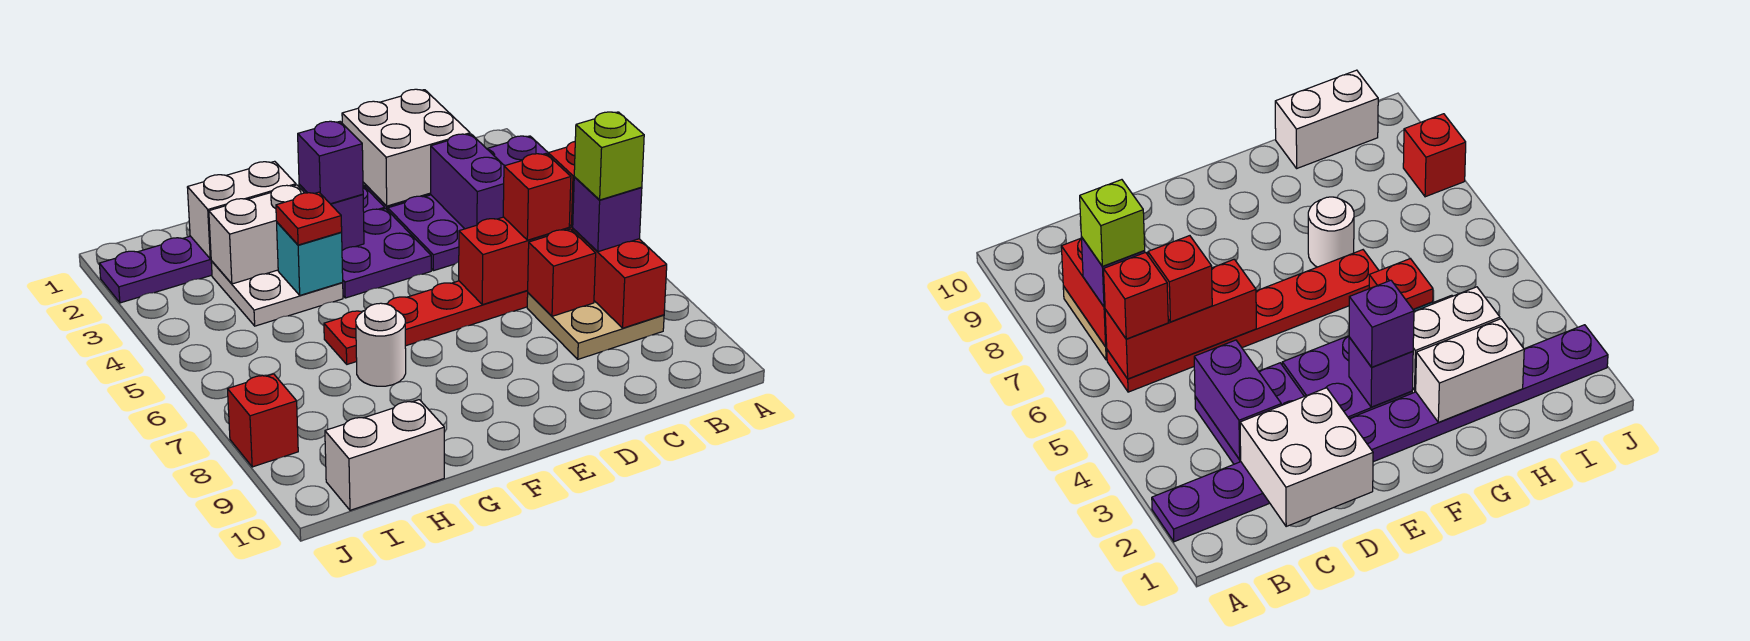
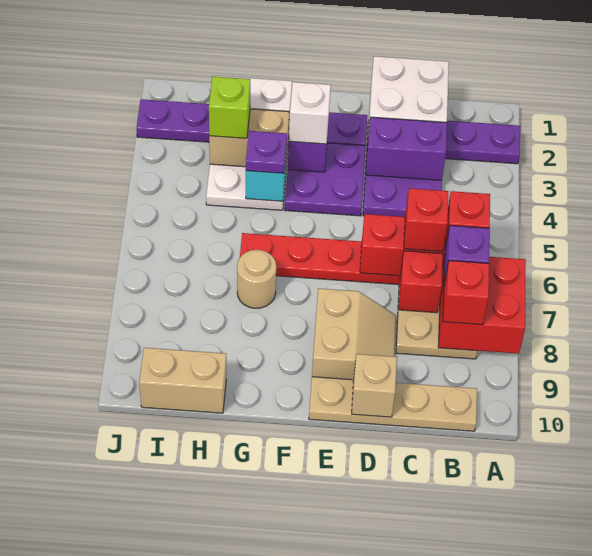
red 1x2 brick [573,229,667,328] -> red 2x2 brick [438,256,526,354]
lime 1x1 brick [574,112,644,200] -> lime 1x1 brick moved to [209,76,250,138]
none -> tan 1x4 plate [309,377,477,431]
purple 1x2 brick [431,134,504,229] -> purple 1x2 brick turned to [366,117,447,180]
none -> tan 2x2 slope [312,288,396,380]
none -> tan 1x1 brick [352,354,397,417]
purple 1x1 brick [298,121,363,204] -> white 1x1 brick [289,82,331,144]
white 1x2 brick [209,185,304,284] -> tan 1x2 brick [209,109,289,167]
red 1x1 plate [276,192,342,245] -> purple 1x1 plate [246,131,287,173]
white 1x1 round brick [356,303,406,386] -> tan 1x1 round brick [237,250,276,308]
white 1x2 brick [325,400,444,510] -> tan 1x2 brick [139,348,226,413]
red 1x1 brick [228,374,298,467] -> red 1x1 brick moved to [443,261,489,325]

